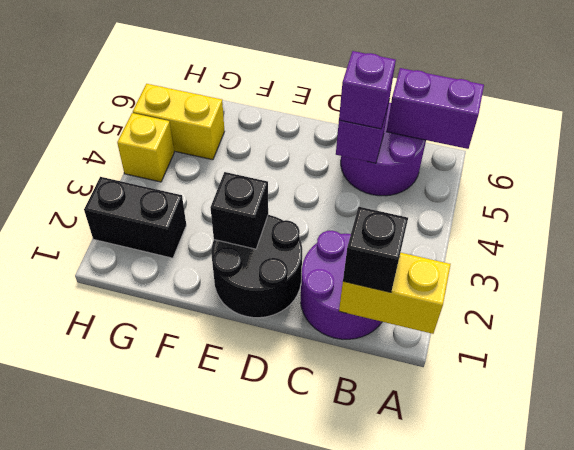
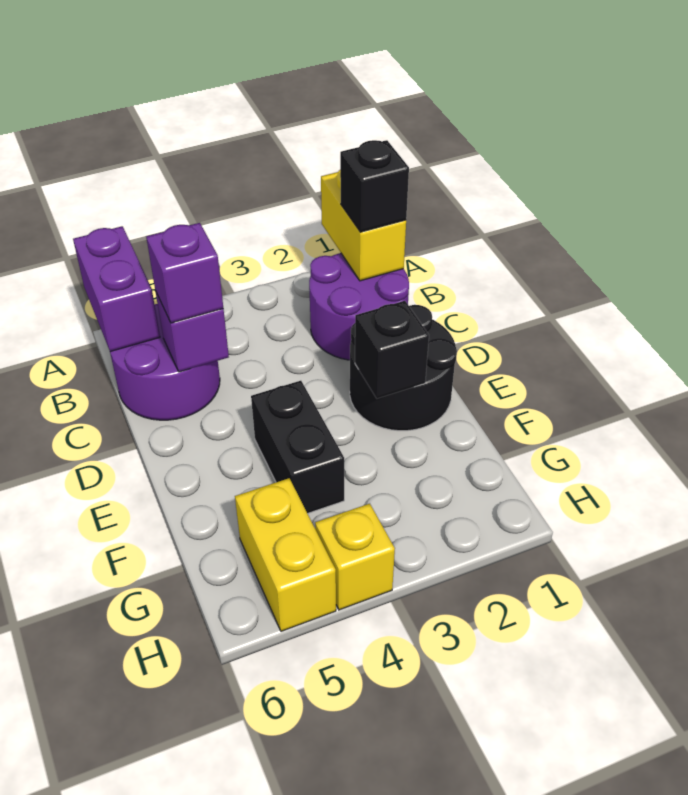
black 1x2 brick [84,177,186,258] -> black 1x2 brick moved to [251,381,344,513]

